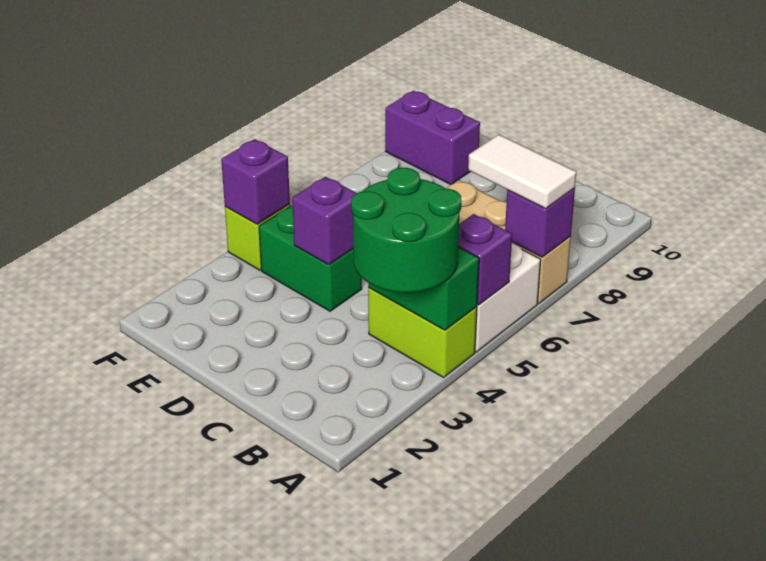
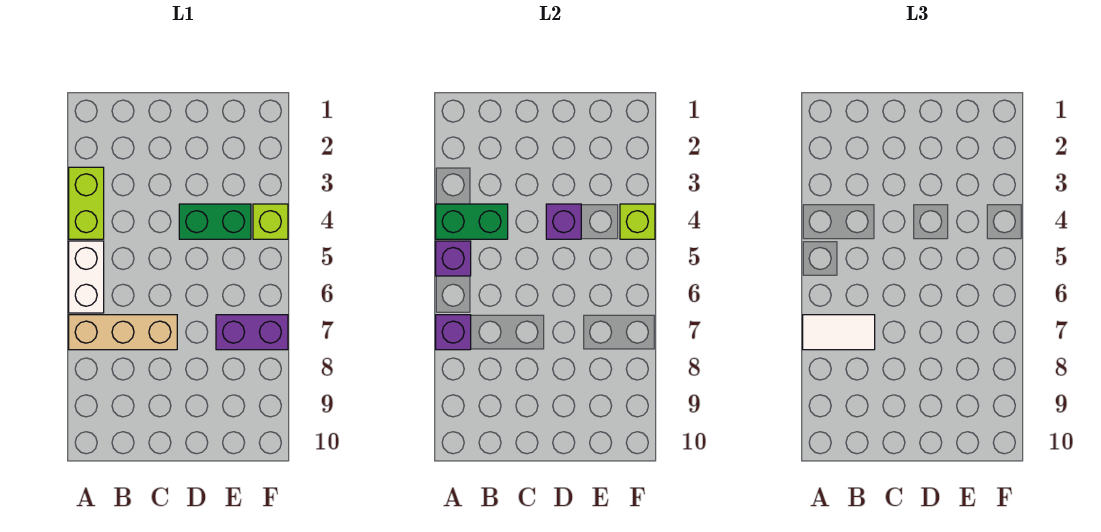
green 2x2 round brick [351,168,461,293] -> none
lime 1x2 brick [368,287,477,378] -> lime 1x2 brick turned to [69,167,104,239]
purple 1x2 brick [385,91,480,185] -> purple 1x2 brick moved to [216,315,288,350]
purple 1x1 brick [221,139,290,224] -> lime 1x1 brick [620,204,655,239]

